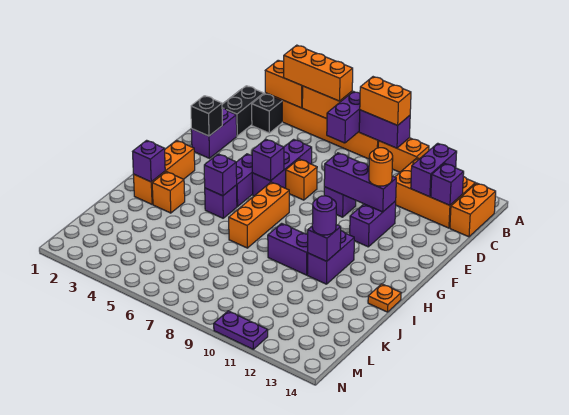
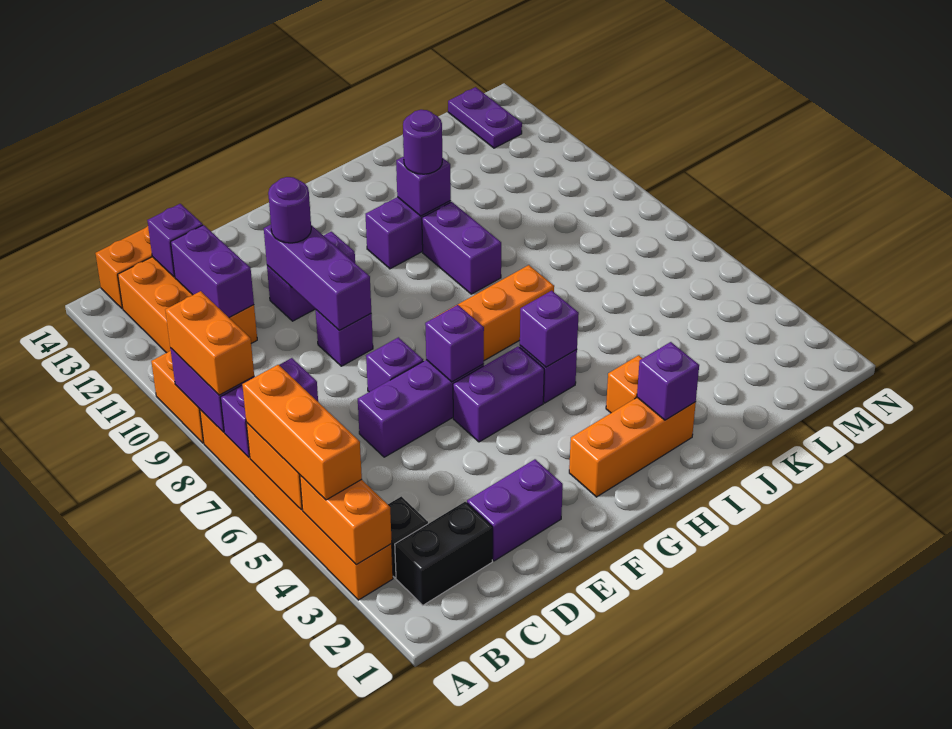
purple 1x2 brick [411,143,457,197] -> purple 1x2 brick turned to [171,225,254,318]
black 1x1 brick [191,96,222,136] -> none
orange 1x1 brick [286,159,317,200] -> purple 1x1 brick [366,337,423,392]
orange 1x1 round brick [369,148,393,186] -> purple 1x1 round brick [268,177,311,243]
orange 1x1 plate [368,284,401,312] -> none
purple 1x2 plate [214,311,268,349] -> purple 1x2 plate moved to [448,87,522,148]

